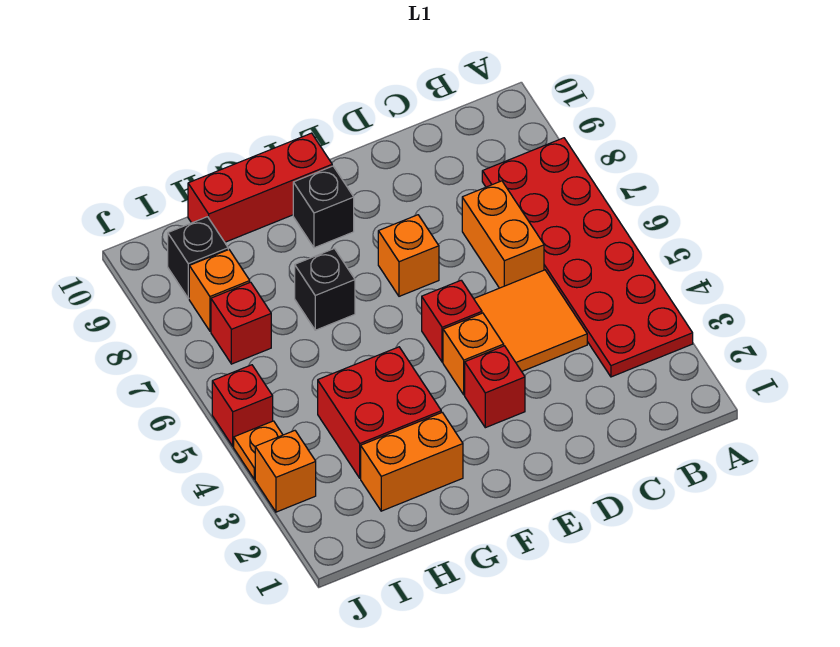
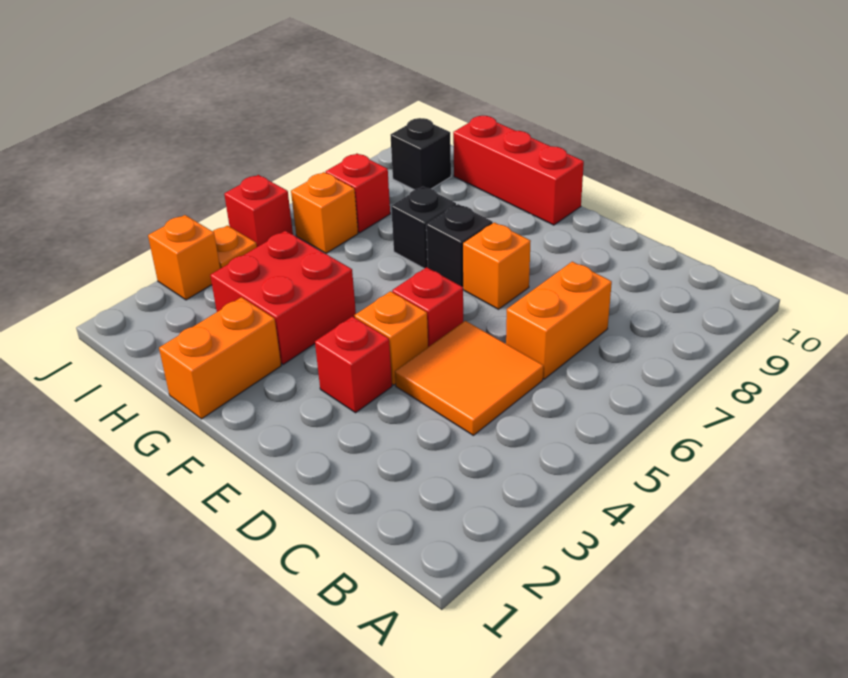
red 2x6 plate [482,138,693,377] -> none
black 1x1 brick [293,166,354,248] -> black 1x1 brick moved to [426,204,493,287]
orange 1x2 brick [361,413,463,511] -> orange 1x2 brick turned to [159,297,281,419]
orange 1x1 brick [189,250,250,331] -> orange 1x1 brick moved to [291,172,358,253]

